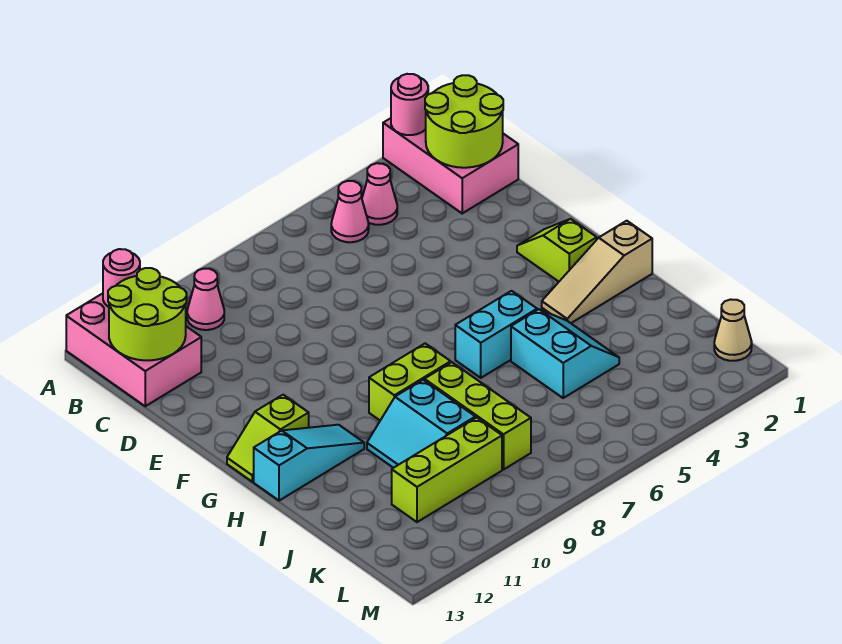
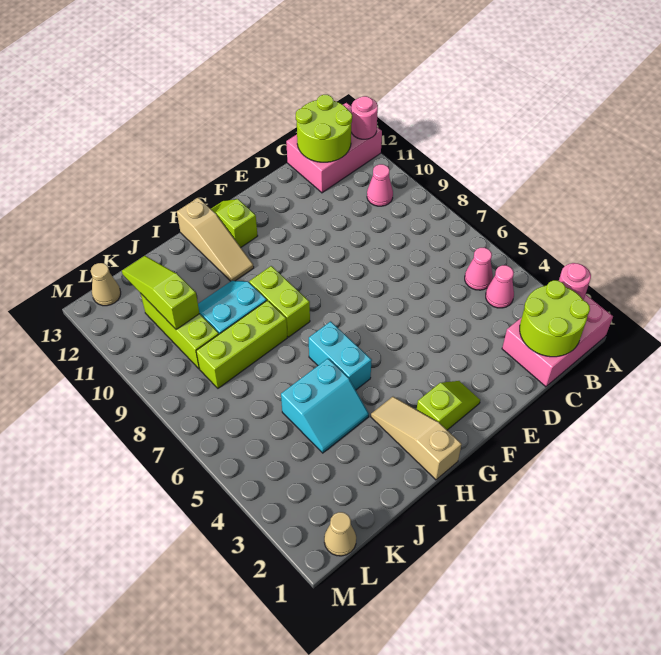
cyan 1x3 slope [254,425,364,501] -> tan 1x3 slope [177,198,254,281]
none -> lime 1x3 slope [122,256,200,330]
none -> tan 1x1 cone [91,263,121,306]

